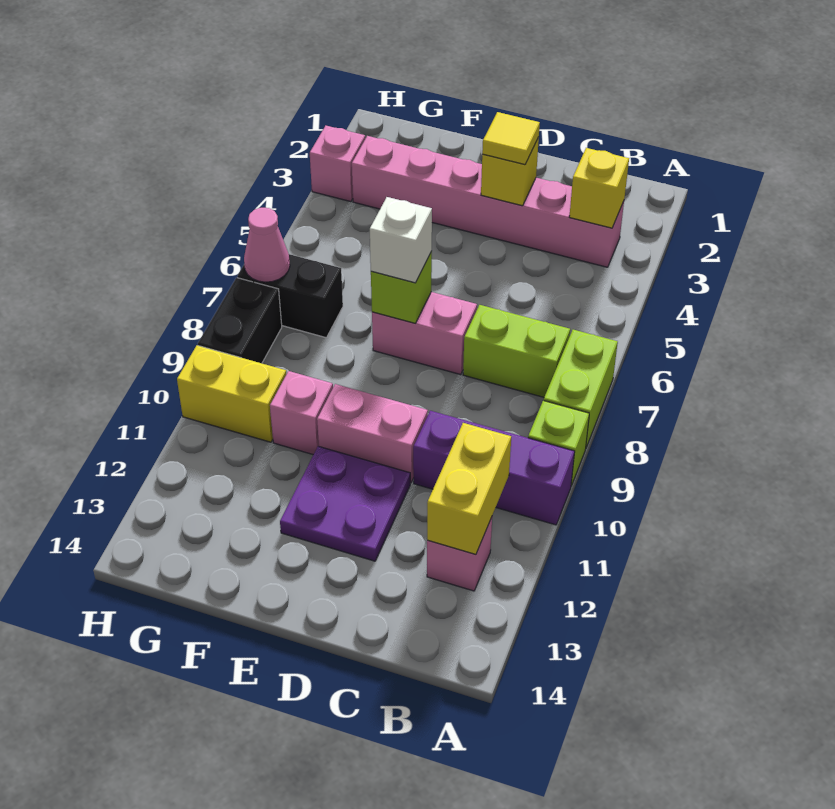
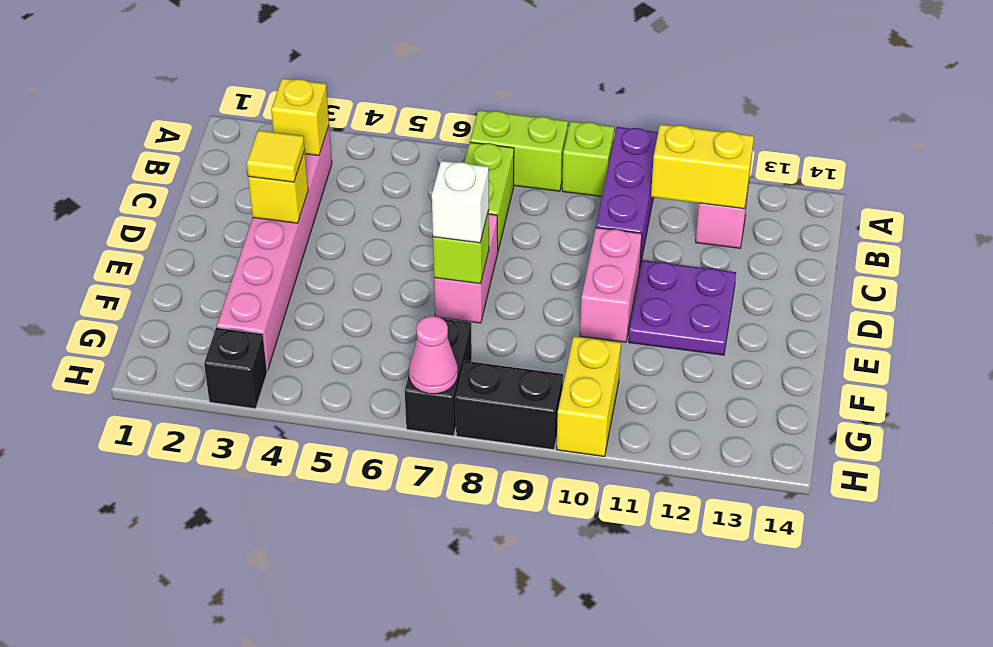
pink 1x1 brick [270,371,333,455] -> none
pink 1x1 brick [310,126,365,202] -> black 1x1 brick [204,328,267,409]

